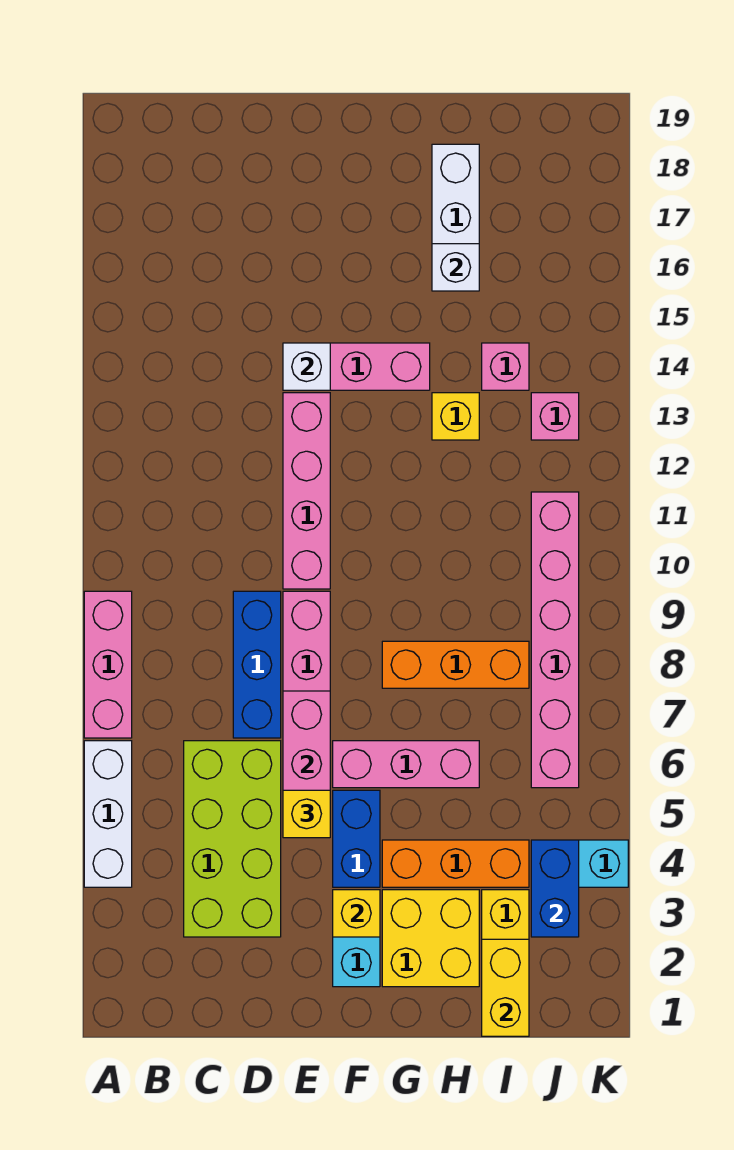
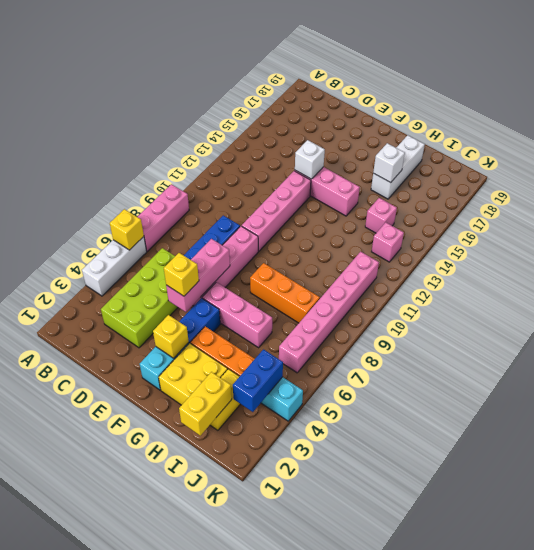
yellow 1x1 brick [432,393,479,440] -> yellow 1x1 brick moved to [110,209,144,250]

